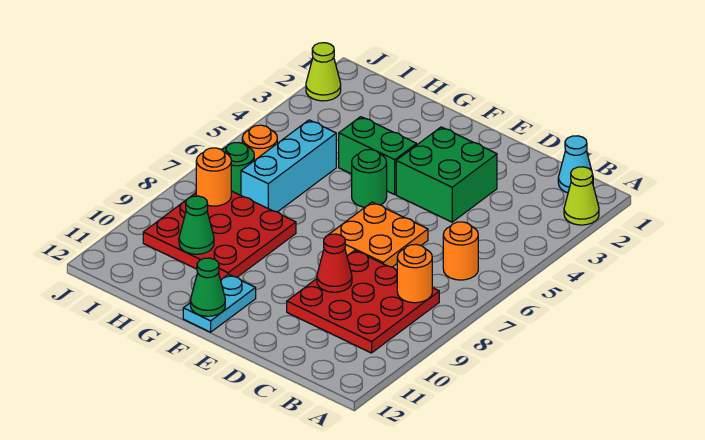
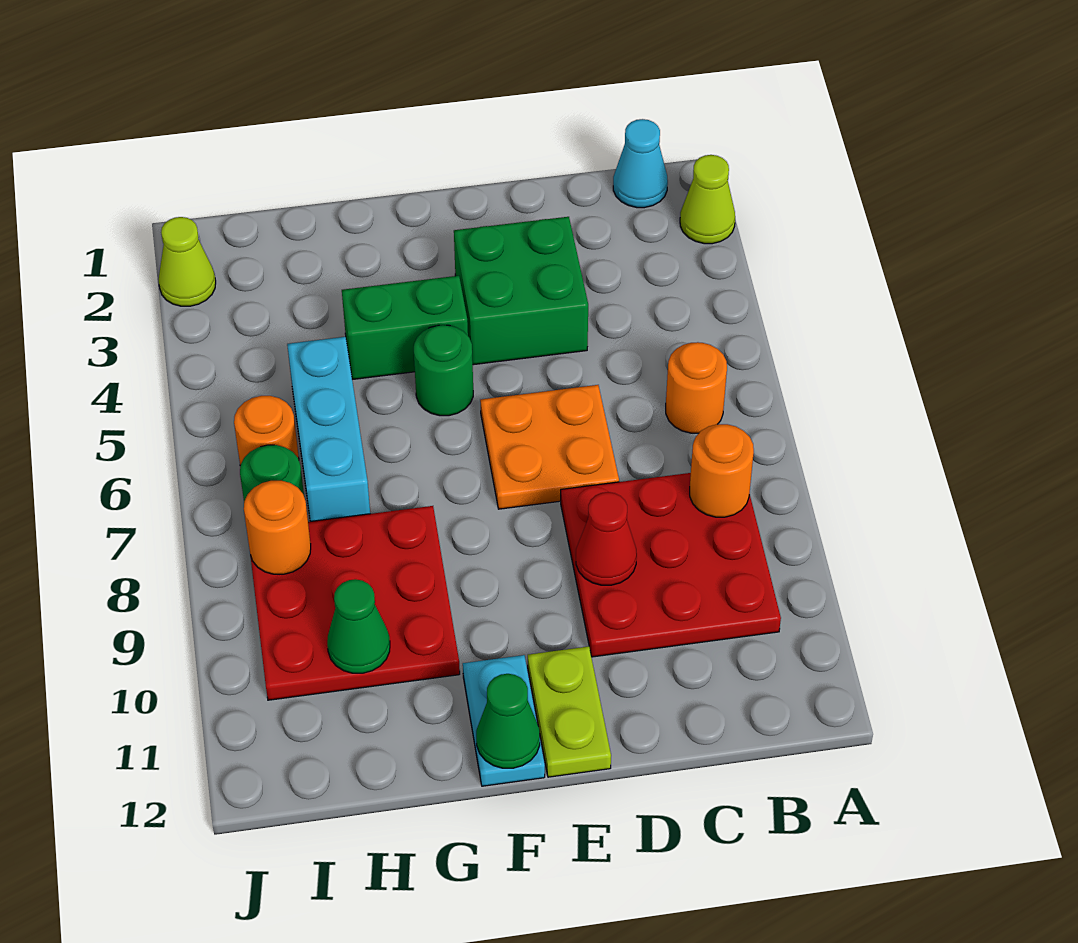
none -> lime 1x2 plate [528,646,611,777]

